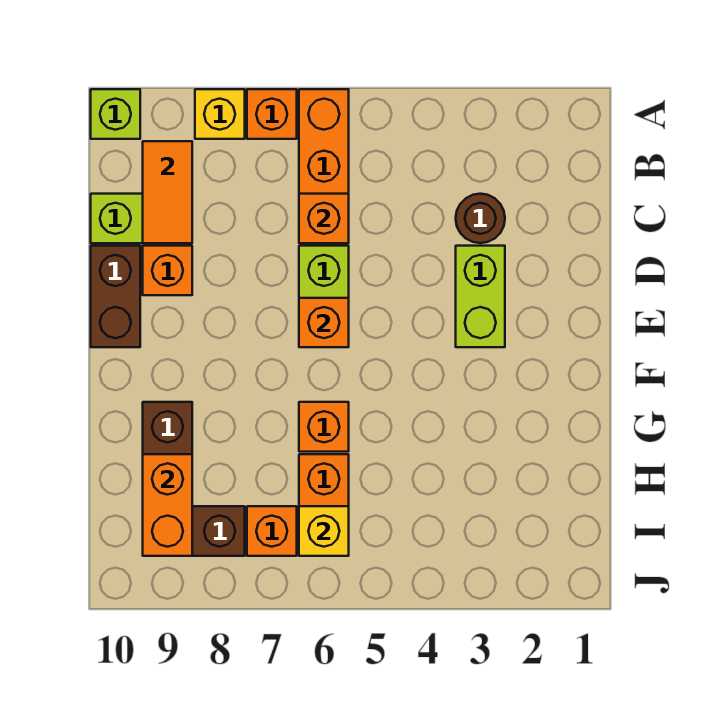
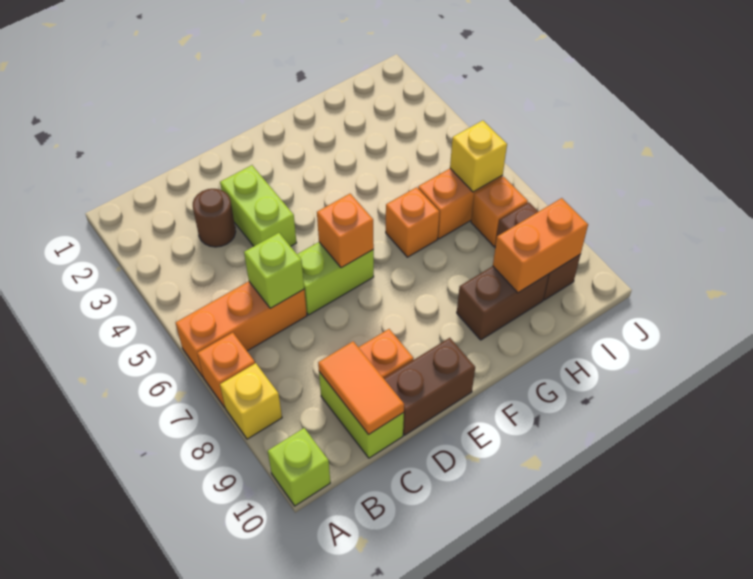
orange 1x2 tile [143,141,192,243] -> orange 1x2 tile turned to [318,341,404,435]
orange 1x1 brick [299,194,349,243] -> lime 1x1 brick [244,233,304,308]
lime 1x2 brick [456,246,505,347] -> lime 1x2 brick turned to [220,165,297,246]

